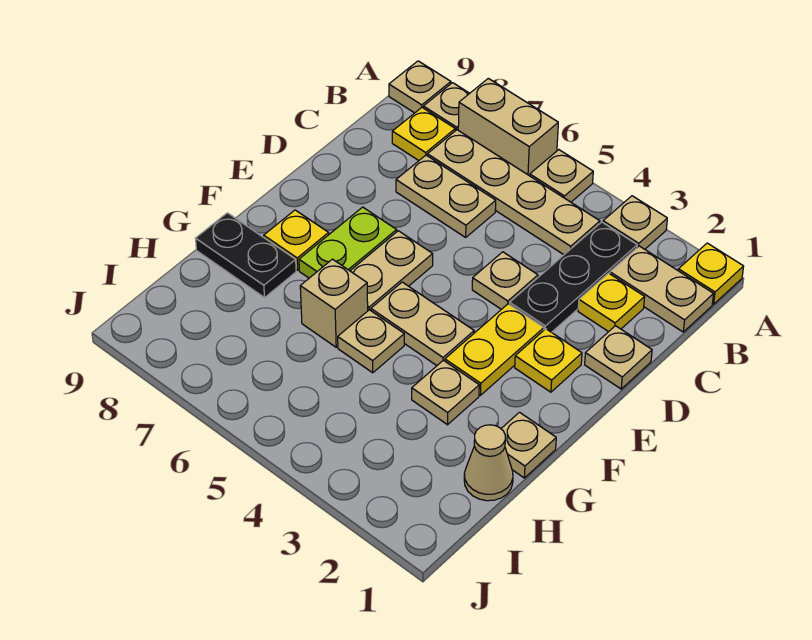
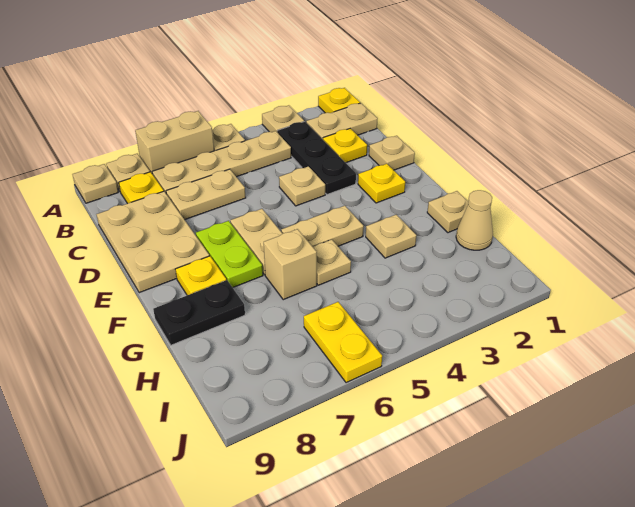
none -> tan 2x3 plate [96,191,209,293]
yellow 1x2 plate [445,304,544,395] -> yellow 1x2 plate moved to [304,302,382,383]

